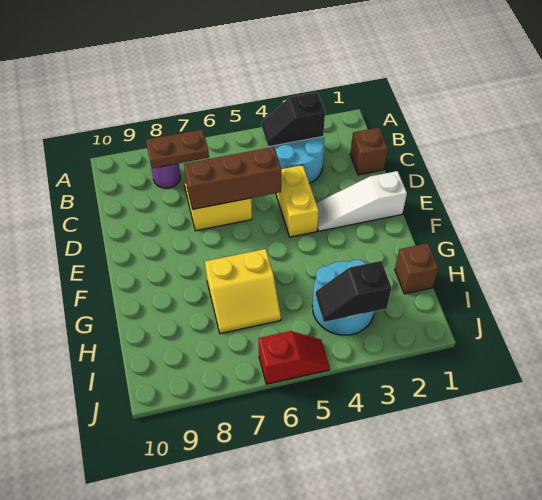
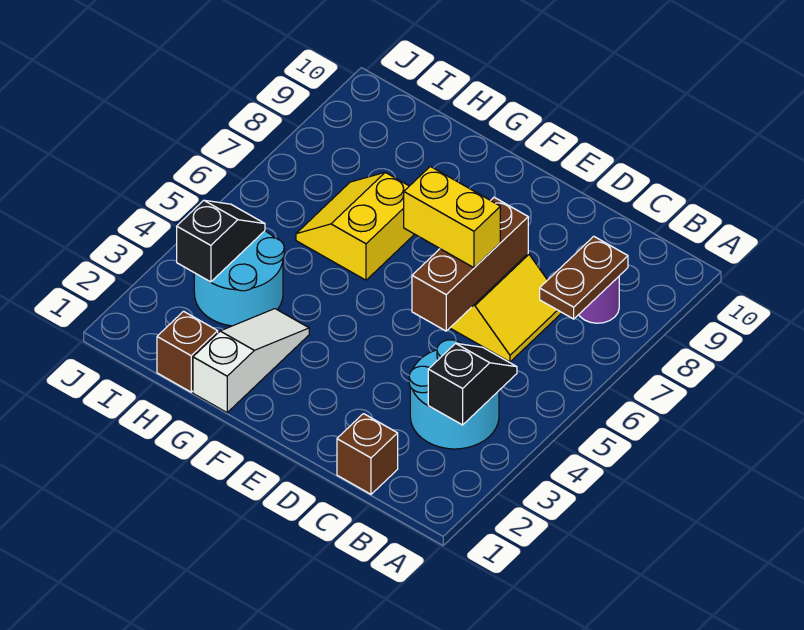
yellow 1x2 brick [276,165,319,237] -> yellow 1x2 brick moved to [404,166,500,268]
white 1x3 slope [316,171,407,231] -> white 1x3 slope moved to [193,309,309,412]
red 1x2 slope [258,331,330,384] -> none

